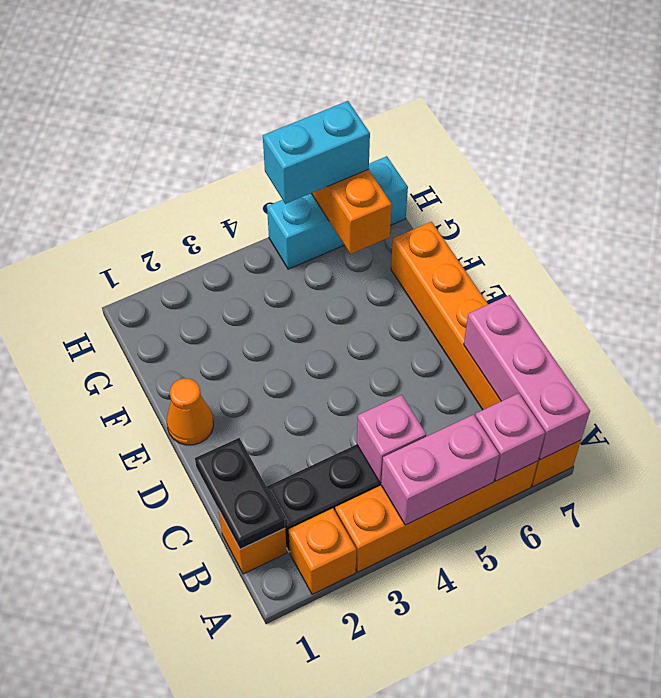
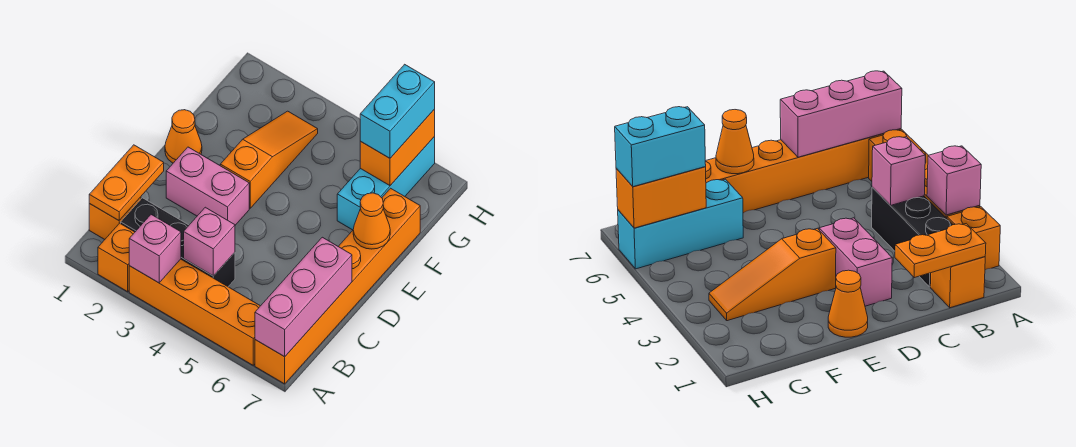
pink 1x2 brick [381,415,499,525] -> pink 1x2 brick moved to [166,147,249,225]
pink 1x1 brick [475,393,545,481] -> pink 1x1 brick moved to [129,215,181,283]
black 1x2 plate [195,438,285,549] -> orange 1x2 plate [89,145,164,220]
none -> orange 1x3 slope [220,111,318,208]
none -> orange 1x1 cone [353,193,390,249]
cyan 1x3 brick [267,156,408,269] -> cyan 1x3 brick turned to [337,137,435,230]
cyan 1x2 brick [263,101,370,204] -> cyan 1x2 brick turned to [360,64,435,158]

